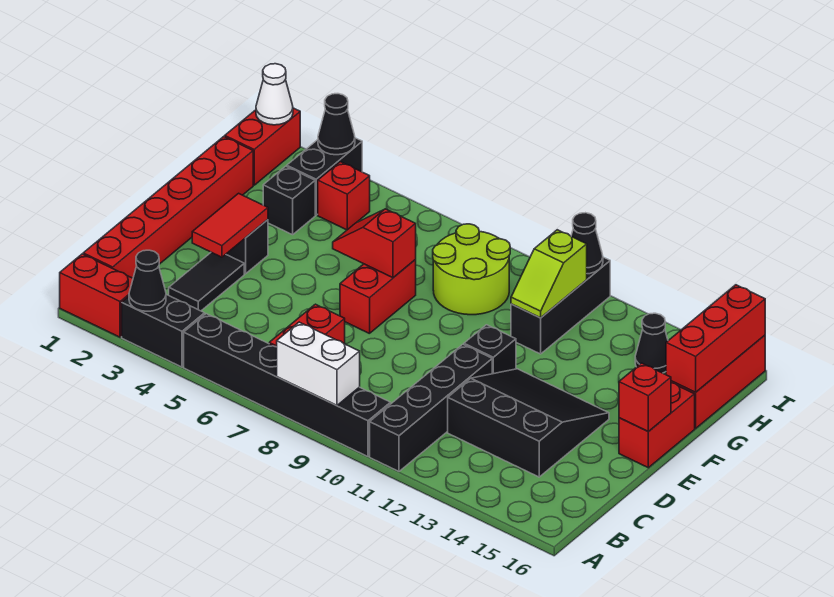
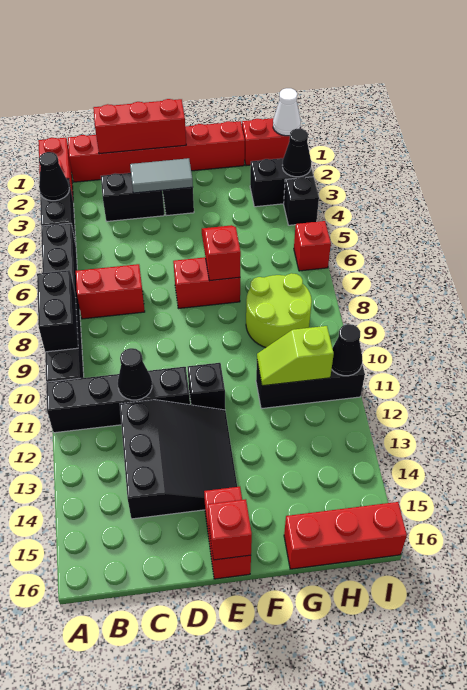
white 1x2 brick [277,322,360,406] -> black 1x2 brick [37,270,78,352]
black 1x2 tile [169,252,244,311] -> black 1x2 brick [101,173,164,221]
red 1x2 tile [192,193,268,257] -> grey 1x2 tile [130,158,193,193]
red 1x2 brick [619,383,695,468] -> red 1x2 brick turned to [204,487,251,579]
black 1x1 brick [263,166,315,235] -> black 1x1 brick moved to [284,177,319,225]
red 1x3 brick [666,285,765,392] -> red 1x3 brick moved to [93,99,186,154]
red 1x1 brick [318,162,370,230] -> red 1x1 brick moved to [294,221,331,271]
black 1x1 cone [635,313,668,373] -> black 1x1 cone moved to [118,348,152,400]

